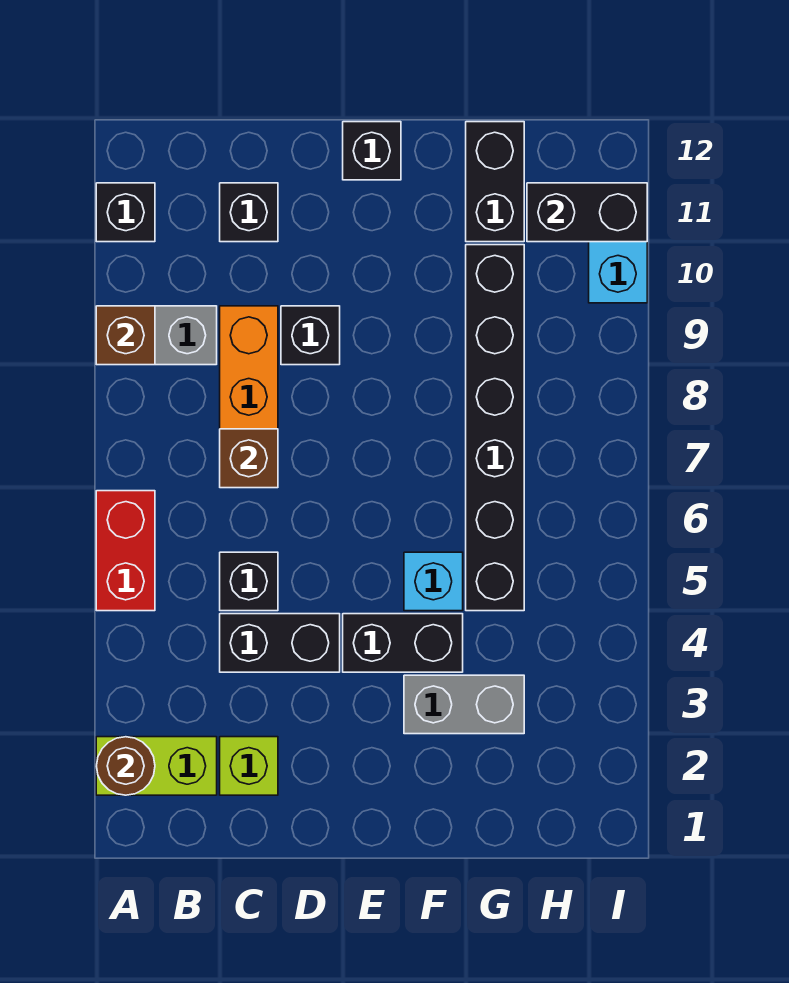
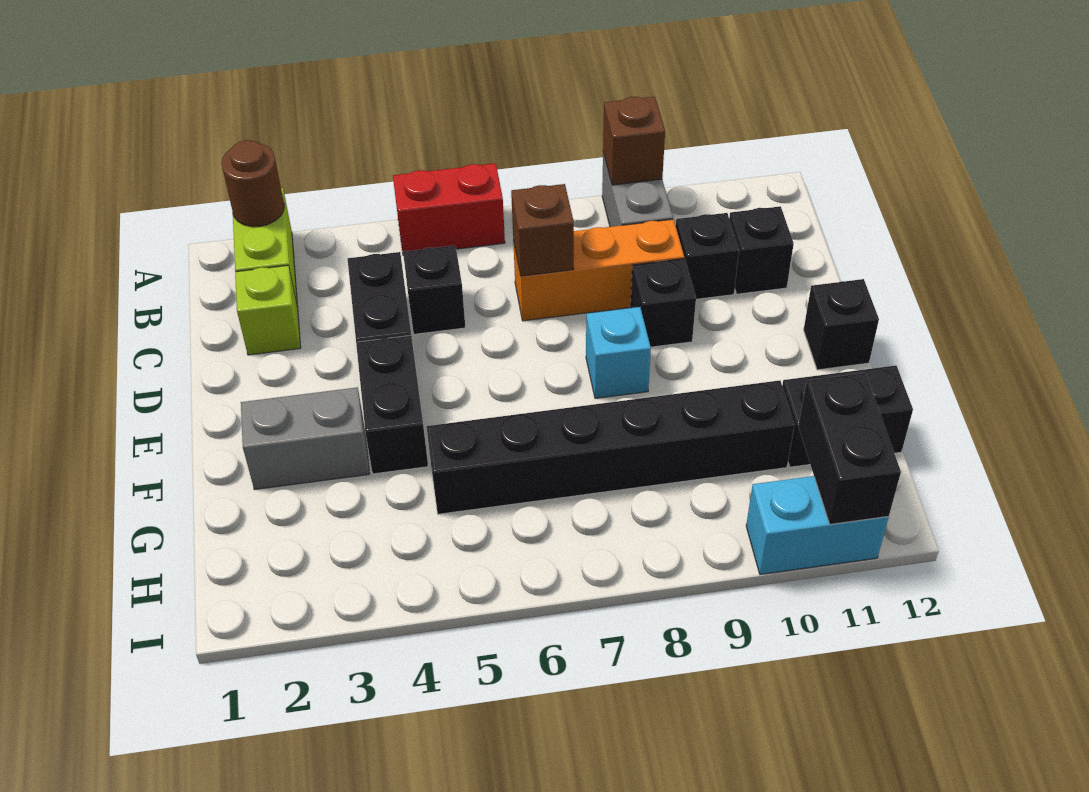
black 1x1 brick [96,183,155,242] -> black 1x1 brick moved to [676,213,739,299]
grey 1x2 brick [404,675,524,734] -> grey 1x2 brick turned to [241,387,370,490]
cyan 1x1 brick [404,552,463,611] -> cyan 1x1 brick moved to [586,307,651,398]

